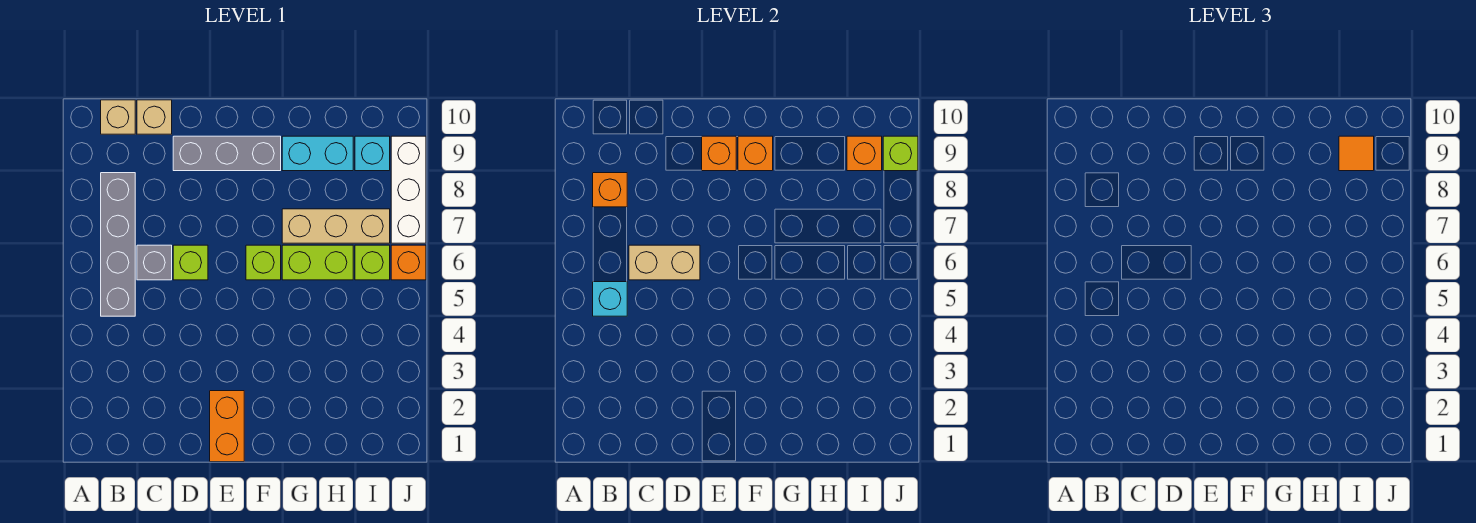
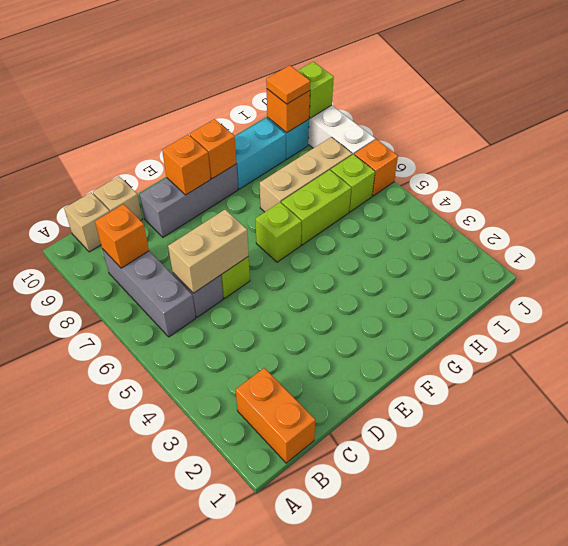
grey 1x4 brick [101,173,135,316] -> grey 1x3 brick [102,249,196,337]
cyan 1x1 brick [593,282,627,316] -> none
orange 1x2 brick [210,391,244,462] -> orange 1x2 brick moved to [236,368,315,463]

